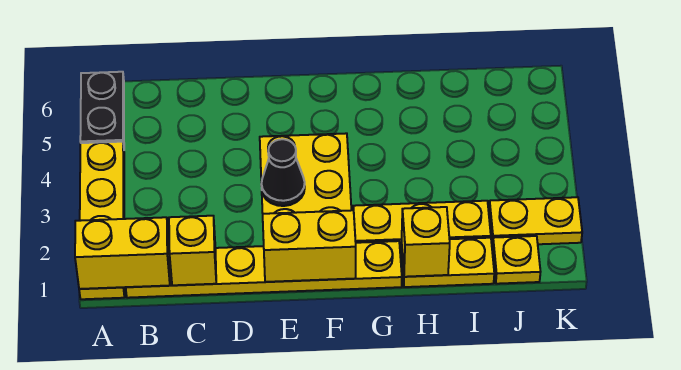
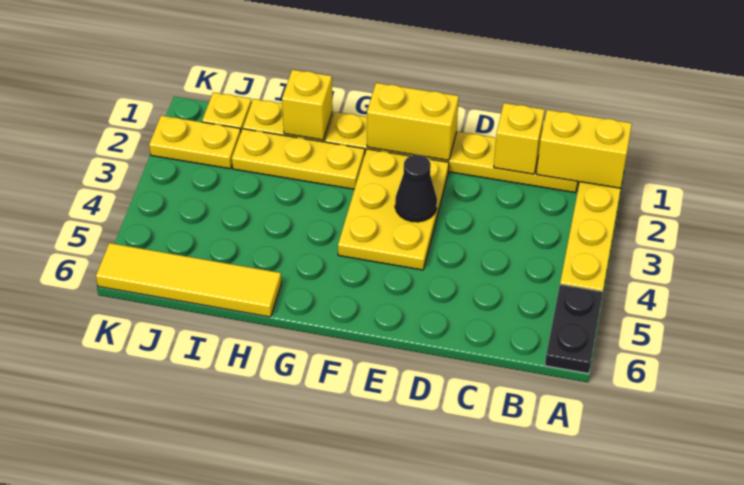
none -> yellow 1x4 tile [96,243,281,317]

